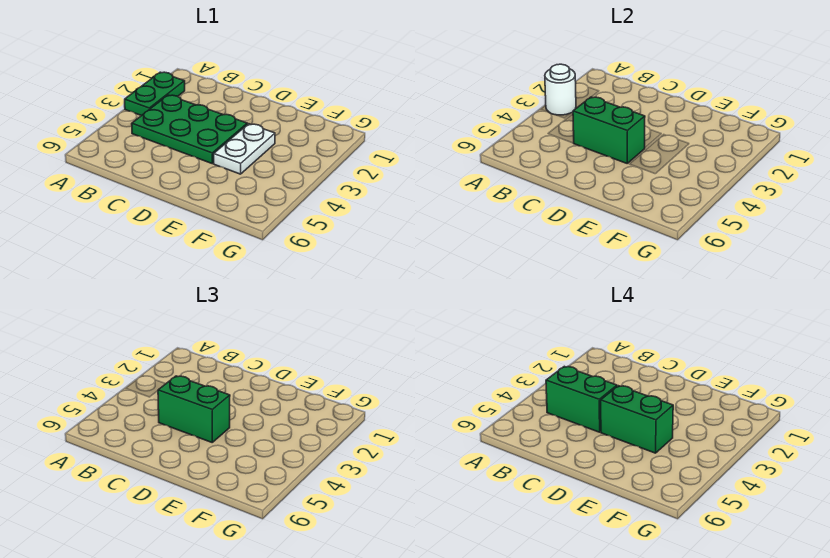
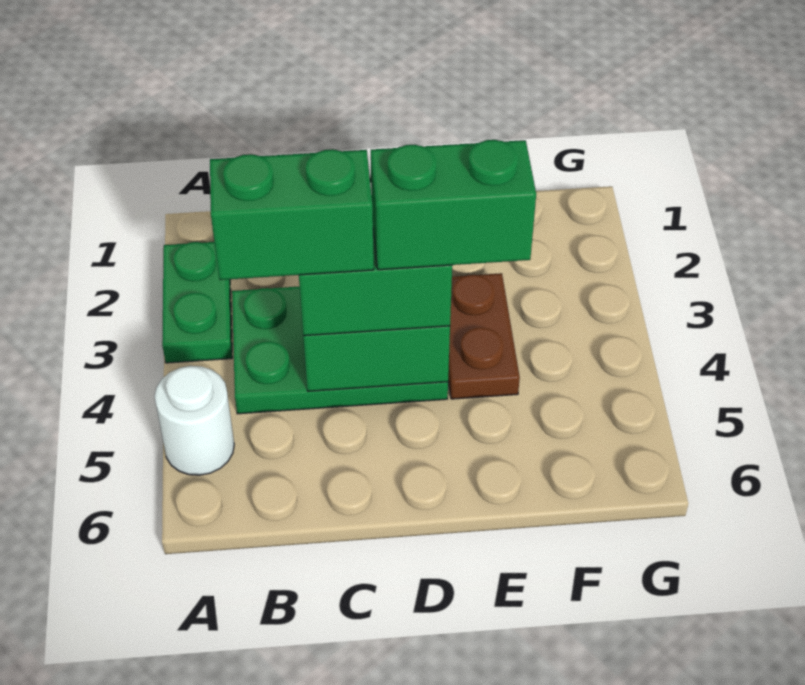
white 1x1 round brick [545,64,576,115] -> white 1x1 round brick moved to [155,366,234,475]
white 1x2 plate [214,124,275,174] -> brown 1x2 plate [448,273,520,399]

